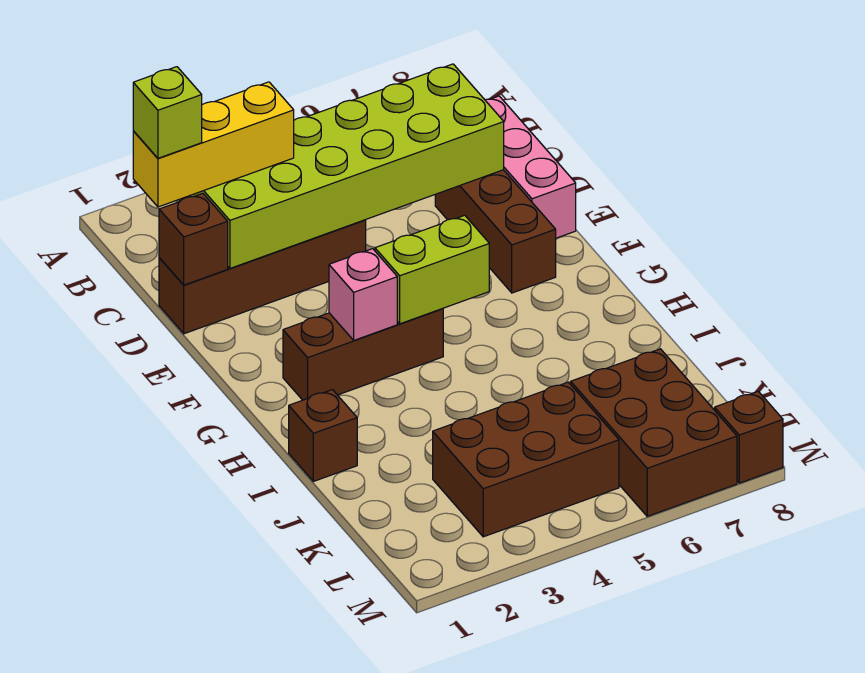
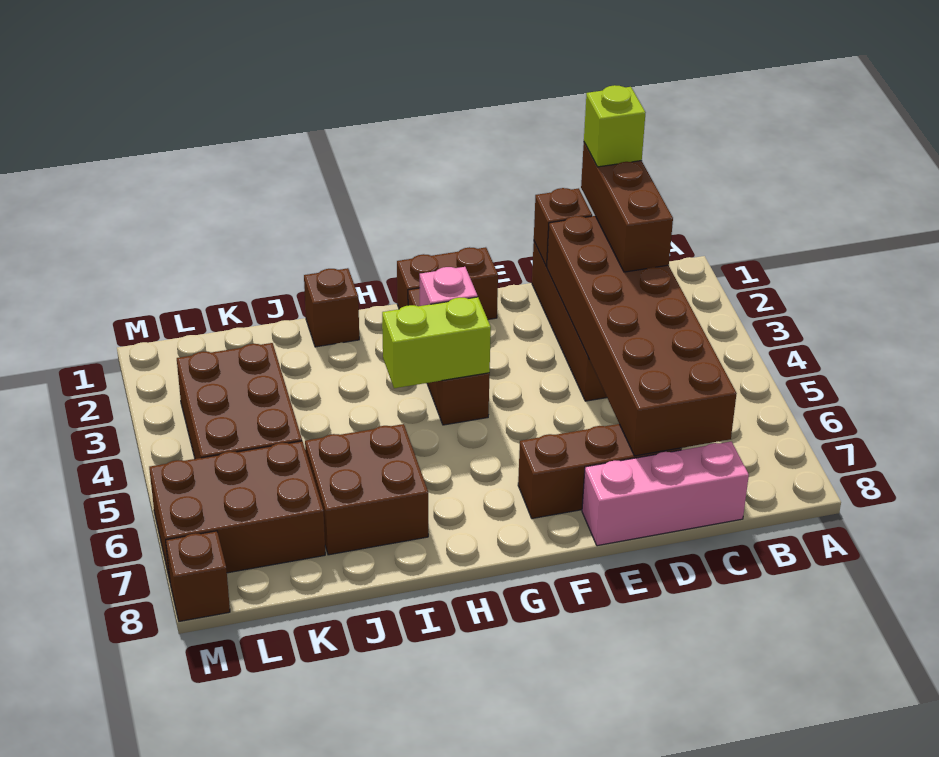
yellow 1x3 brick [133,82,294,207] -> brown 1x3 brick [581,143,673,272]
lime 2x6 brick [179,64,504,268] -> brown 2x6 brick [547,216,737,456]
none -> brown 1x2 brick [397,247,498,319]
lime 1x2 brick [375,215,489,324] -> lime 1x2 brick turned to [382,297,491,388]
none -> brown 2x2 brick [305,424,428,555]

